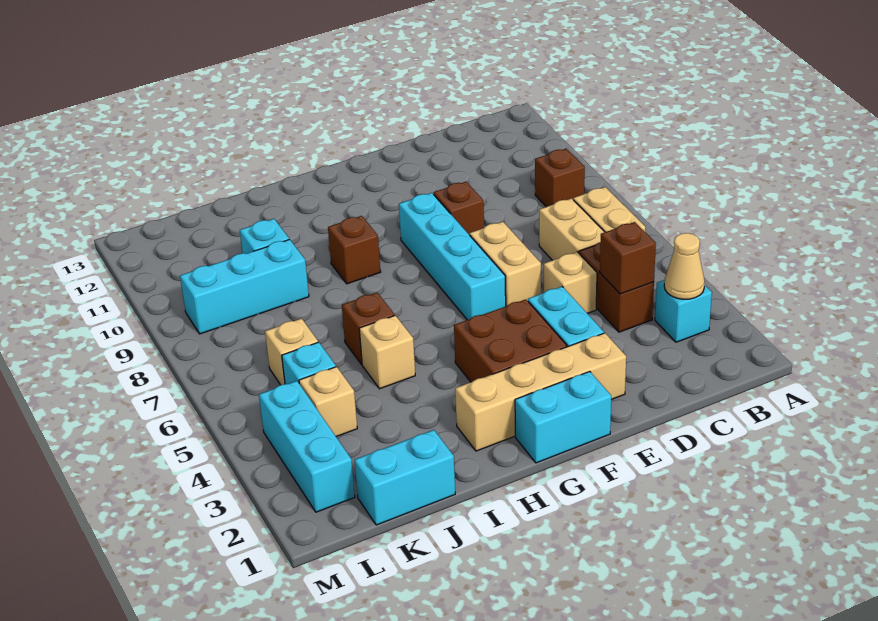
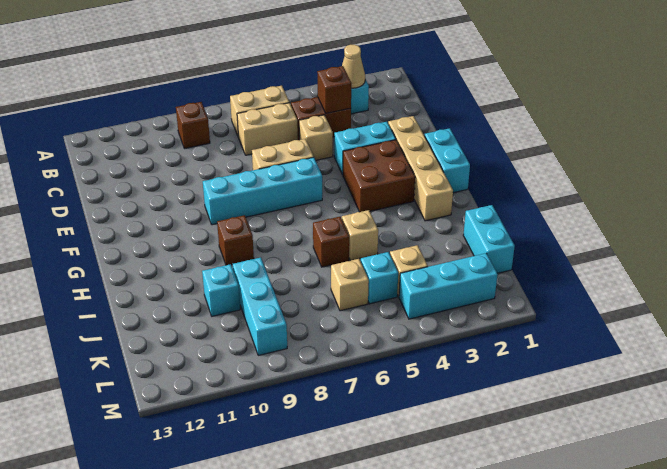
brown 1x1 brick [434,182,484,235] -> none

